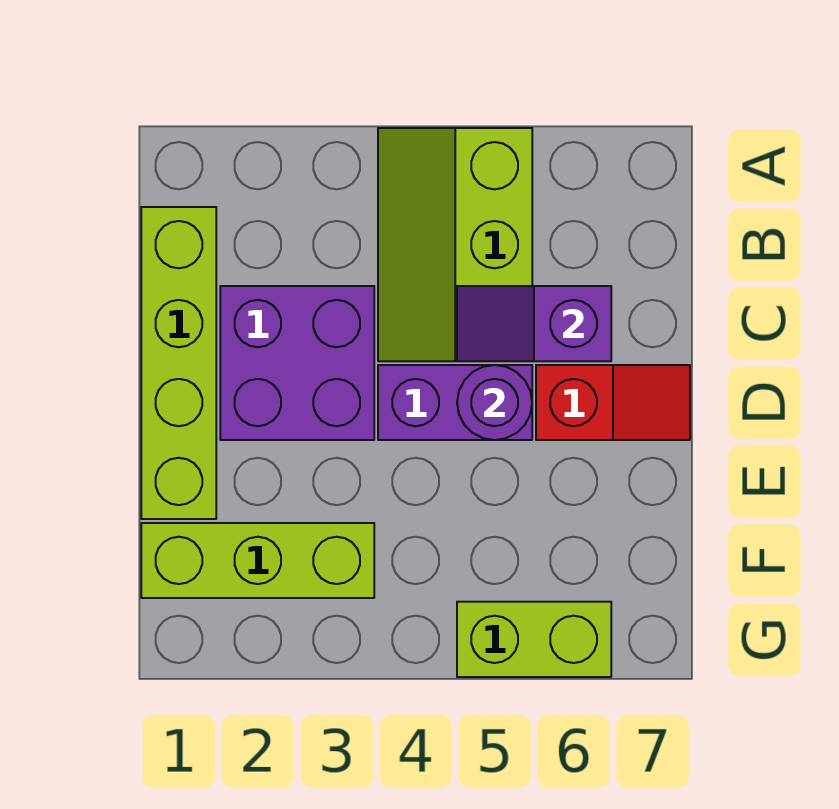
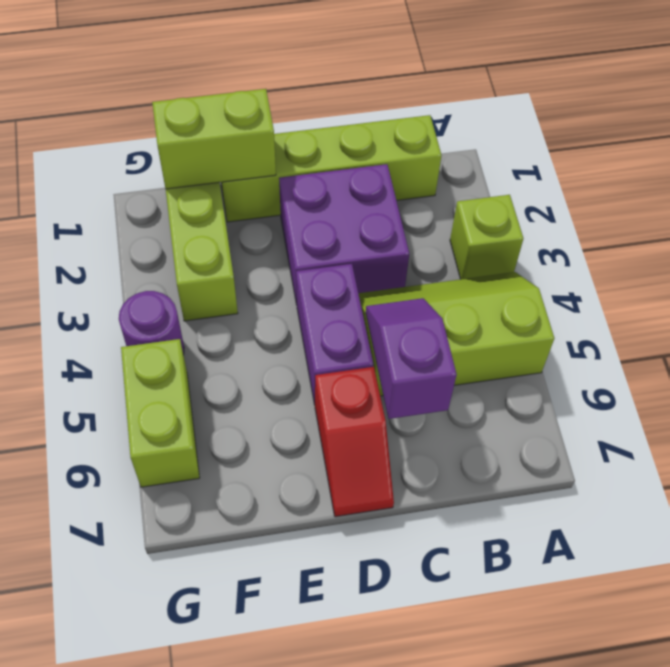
none -> lime 1x1 brick [450,195,523,279]
purple 1x1 round brick [457,365,532,440] -> purple 1x1 round brick moved to [119,291,184,355]
none -> lime 1x2 brick [152,89,276,189]

